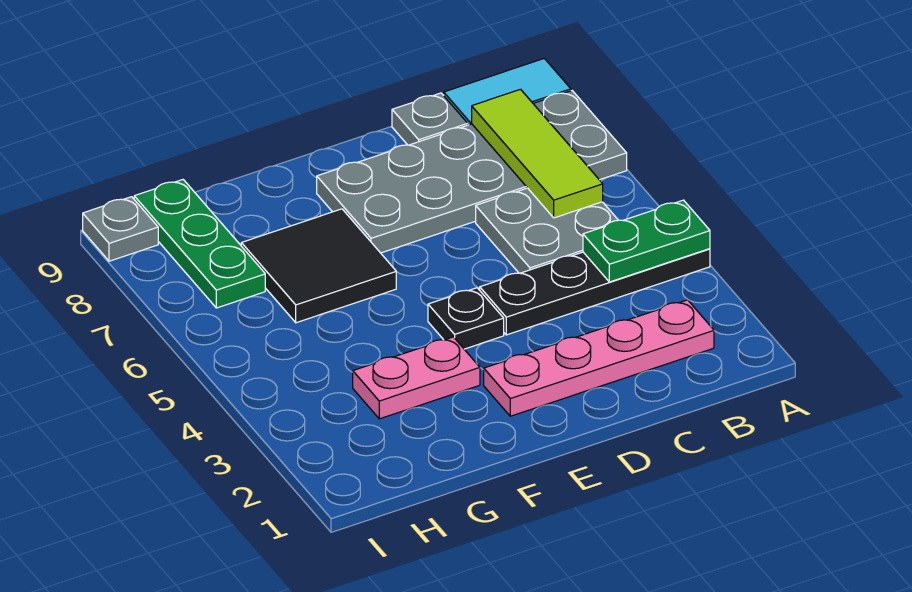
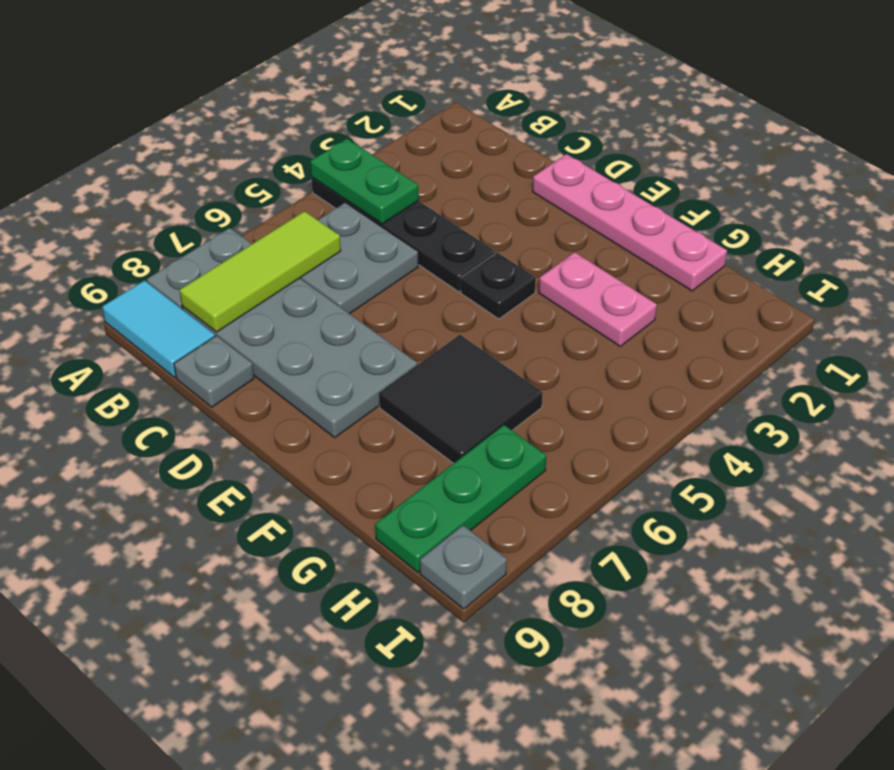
pink 1x4 plate [484,300,714,416] -> pink 1x4 plate moved to [532,154,727,291]

